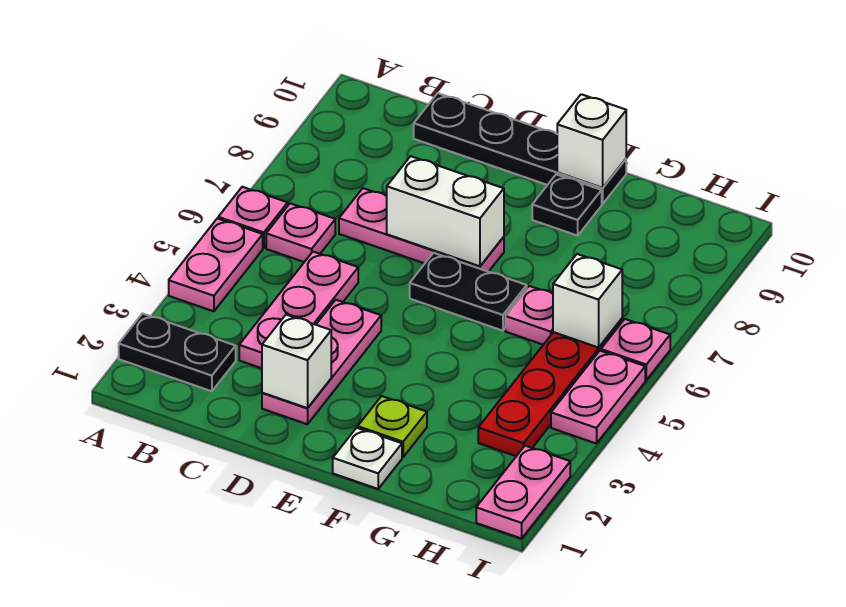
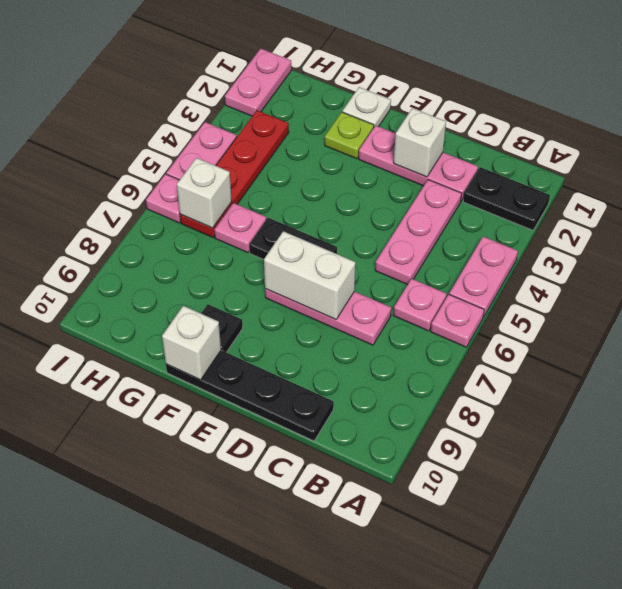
pink 1x3 plate [262,300,381,424] -> pink 1x3 plate turned to [359,126,478,201]

